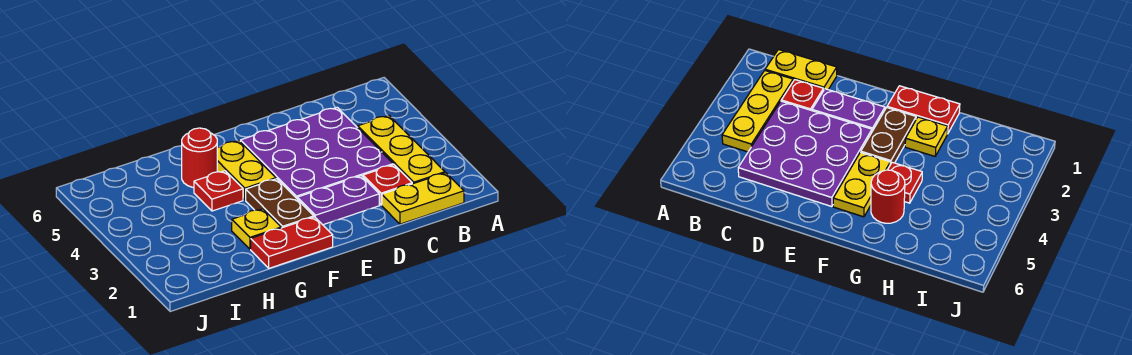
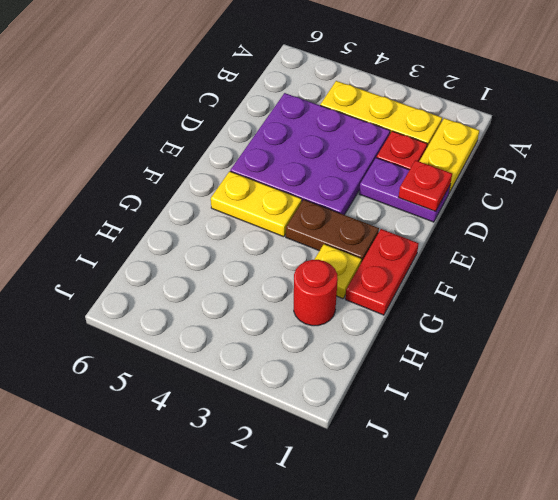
purple 1x2 plate [297,176,379,225] -> purple 1x2 plate turned to [359,158,450,222]
red 1x1 plate [194,171,243,211] -> red 1x1 plate moved to [399,160,452,211]
red 1x1 round brick [182,128,218,188] -> red 1x1 round brick moved to [294,260,338,326]

